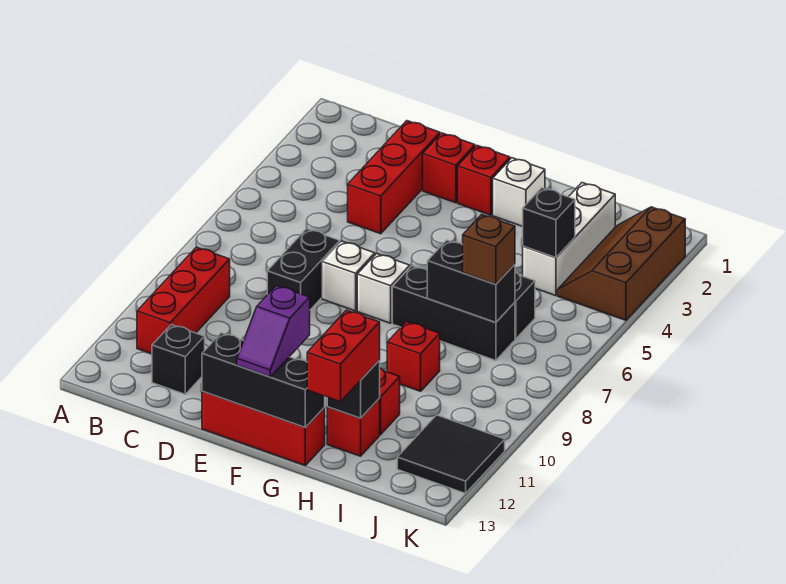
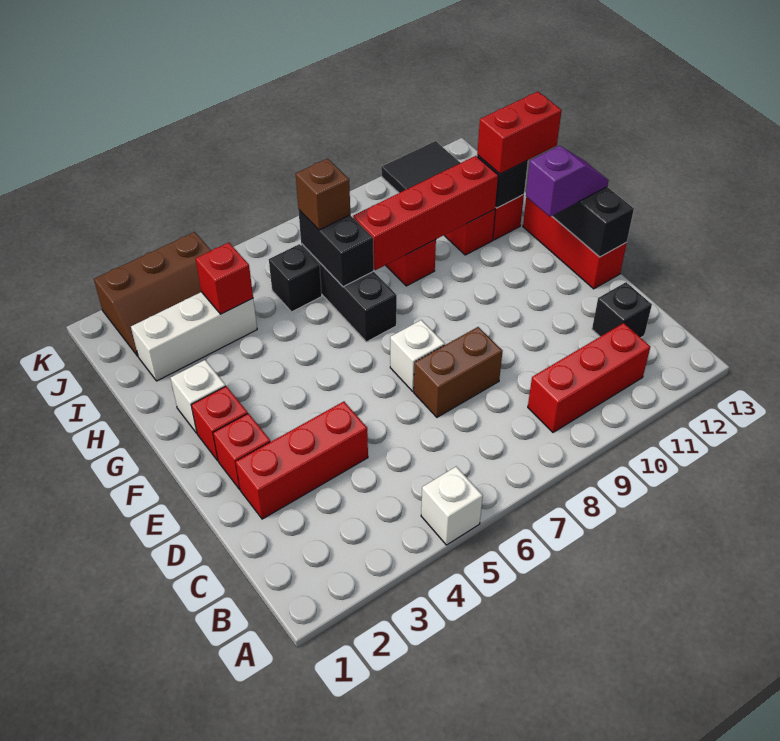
black 1x2 brick [267,229,340,310] -> brown 1x2 brick [414,327,503,417]
white 1x1 brick [357,254,410,323] -> white 1x1 brick moved to [421,467,483,545]
none -> red 1x4 brick [353,156,498,270]
black 1x1 brick [523,188,575,257] -> red 1x1 brick [196,243,253,314]

